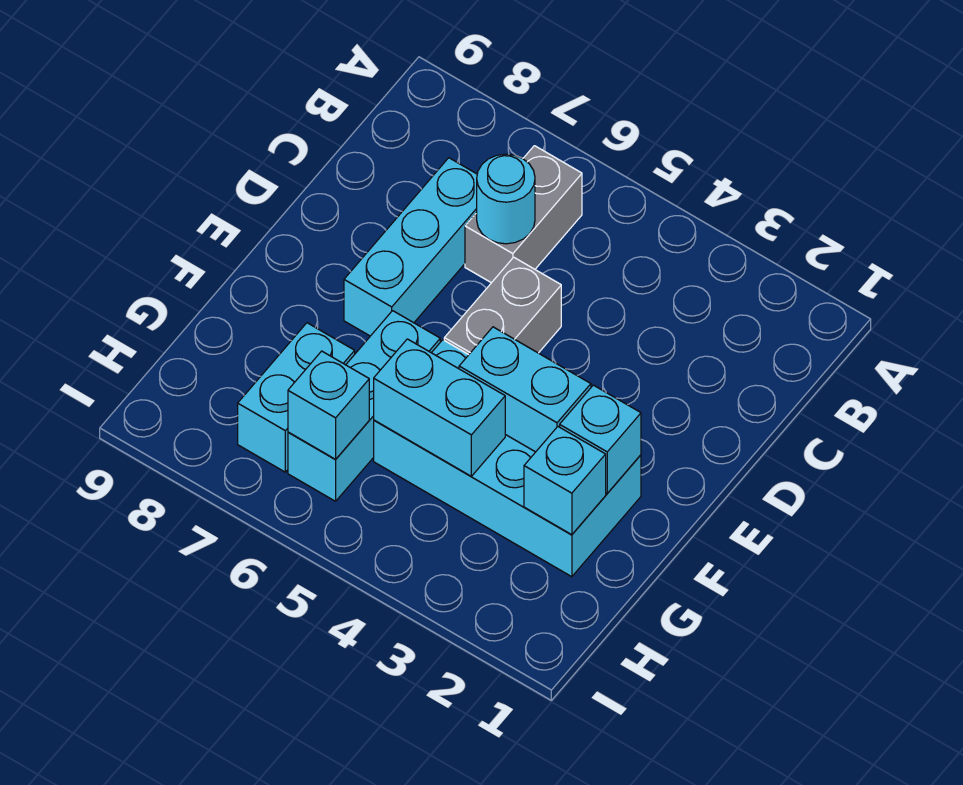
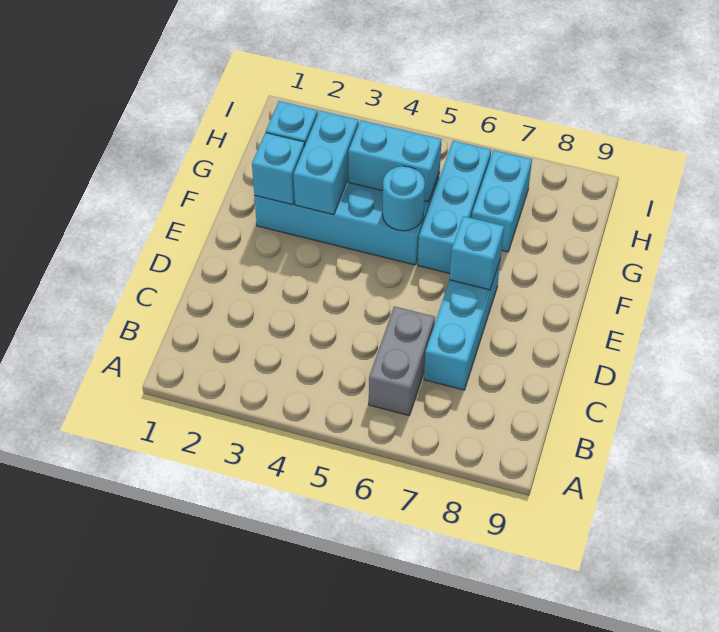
cyan 1x1 round brick [477,154,535,244] -> cyan 1x1 round brick moved to [382,166,425,231]
grey 1x2 brick [444,257,561,355] -> none
cyan 1x2 brick [459,327,591,452] -> cyan 1x2 brick turned to [294,111,359,215]
cyan 1x1 brick [288,351,369,459] -> cyan 1x1 brick moved to [450,216,504,290]

